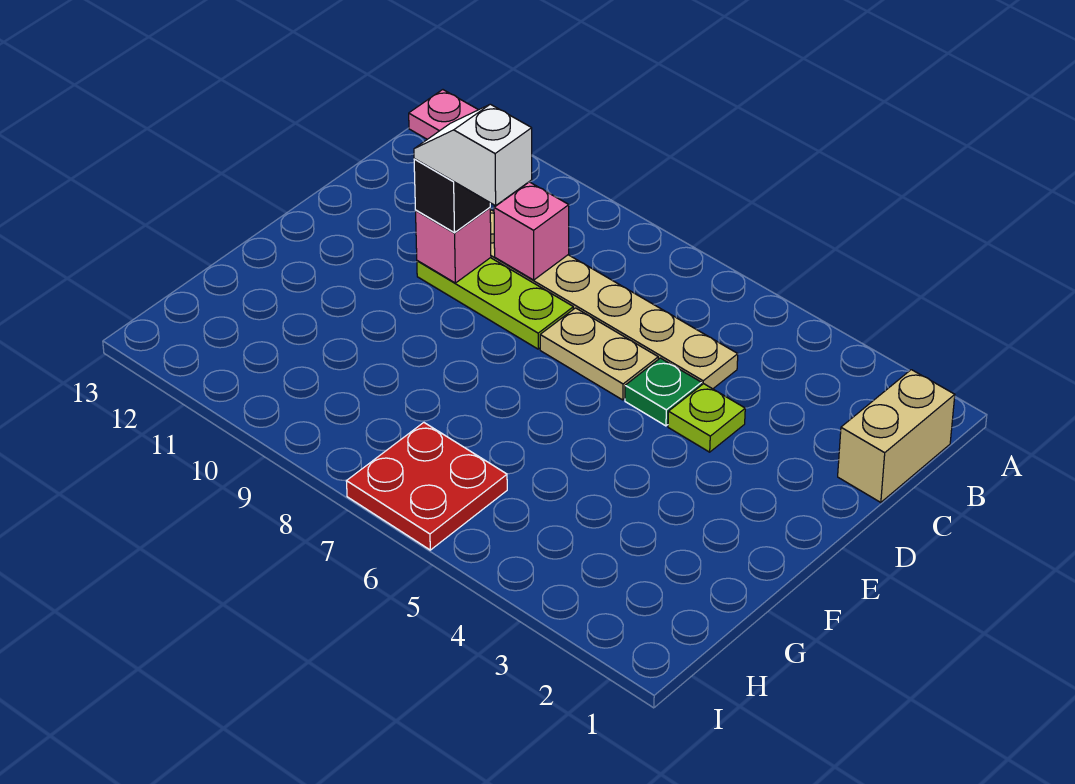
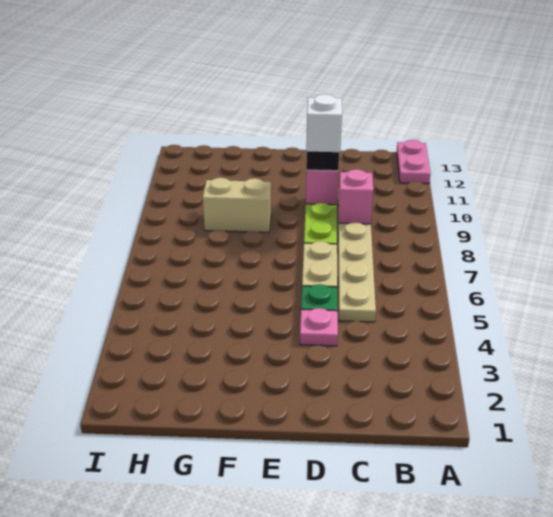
tan 1x2 brick [838,370,955,502] -> tan 1x2 brick moved to [203,178,271,232]
lime 1x1 plate [668,384,745,452] -> pink 1x1 plate [300,308,338,346]
red 2x2 plate [346,423,507,550] -> none

